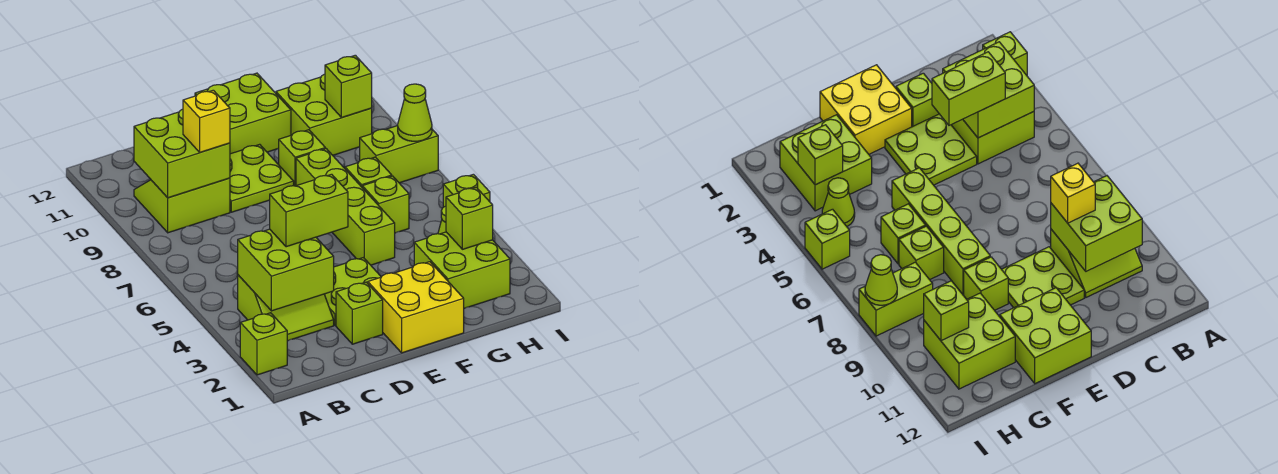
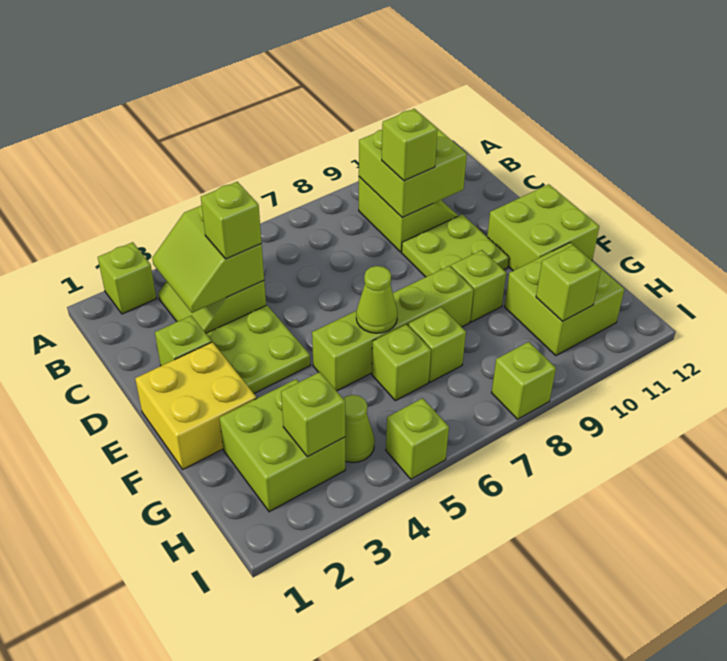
lime 2x2 brick [238,229,334,311] -> lime 2x2 slope [152,205,264,313]
lime 1x2 brick [270,174,348,247] -> lime 1x1 brick [201,182,261,259]
yellow 1x1 brick [183,90,230,152] -> lime 1x1 brick [382,109,438,181]
lime 1x2 brick [360,126,438,183] -> lime 1x1 brick [492,342,556,419]
lime 1x1 cone [398,84,432,141] -> lime 1x1 cone moved to [356,266,397,333]

